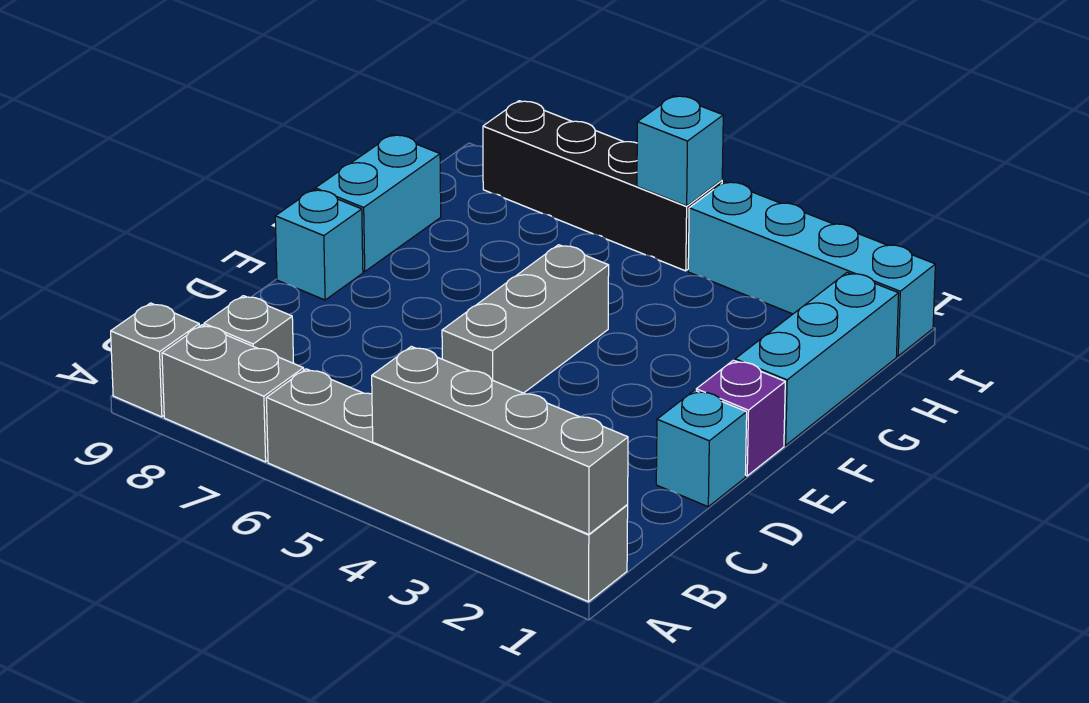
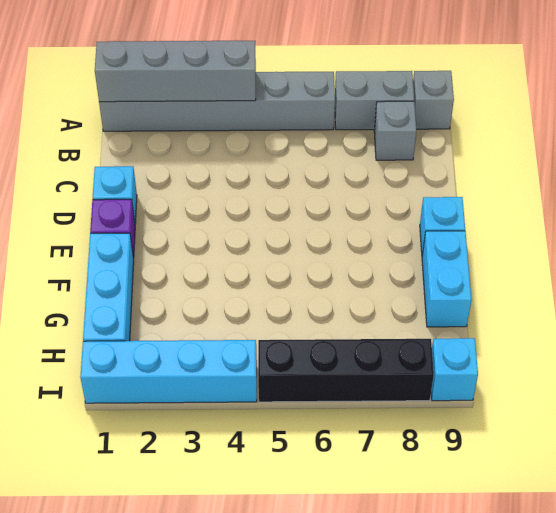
grey 1x3 brick [442,245,609,393] -> none
cyan 1x1 brick [637,96,723,206] -> cyan 1x1 brick moved to [431,338,478,401]

